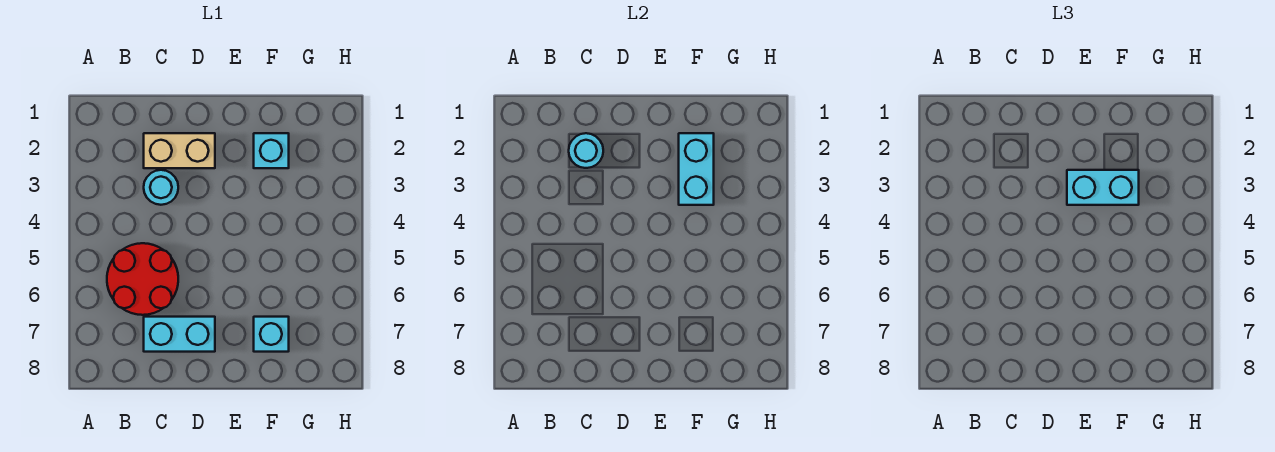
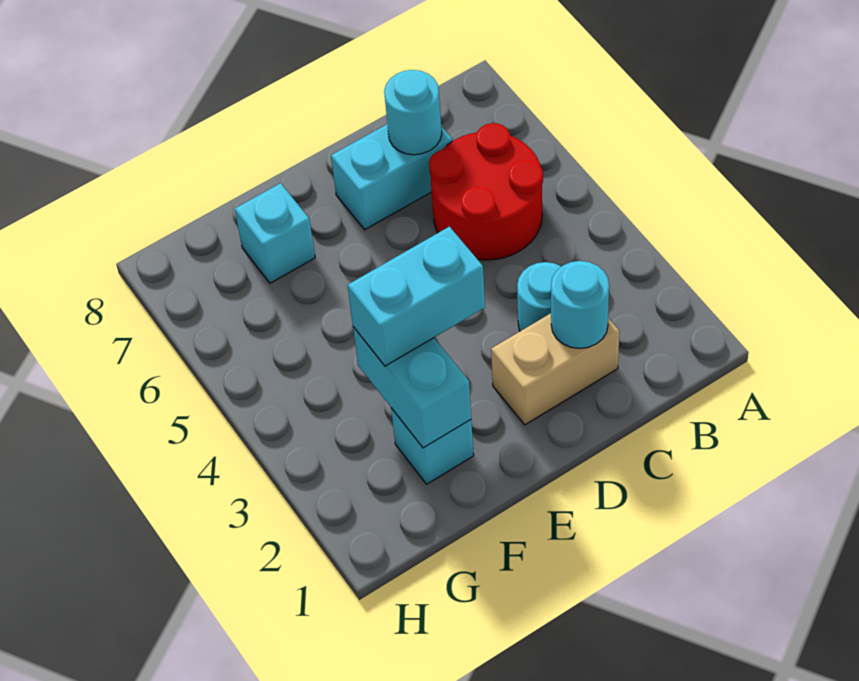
none -> cyan 1x1 round brick [384,70,442,155]

